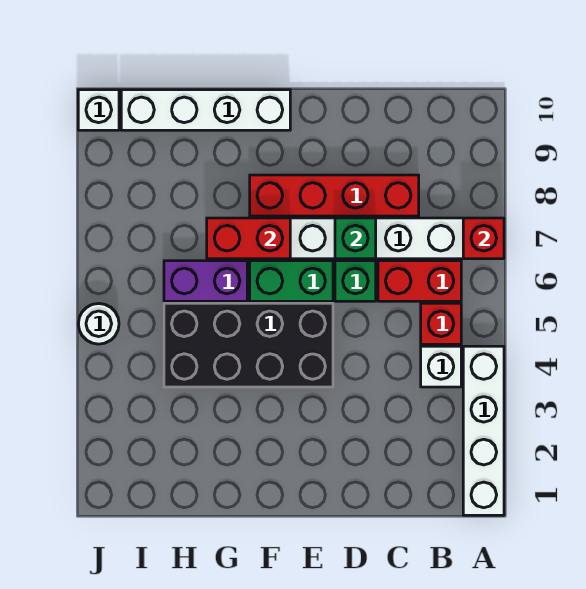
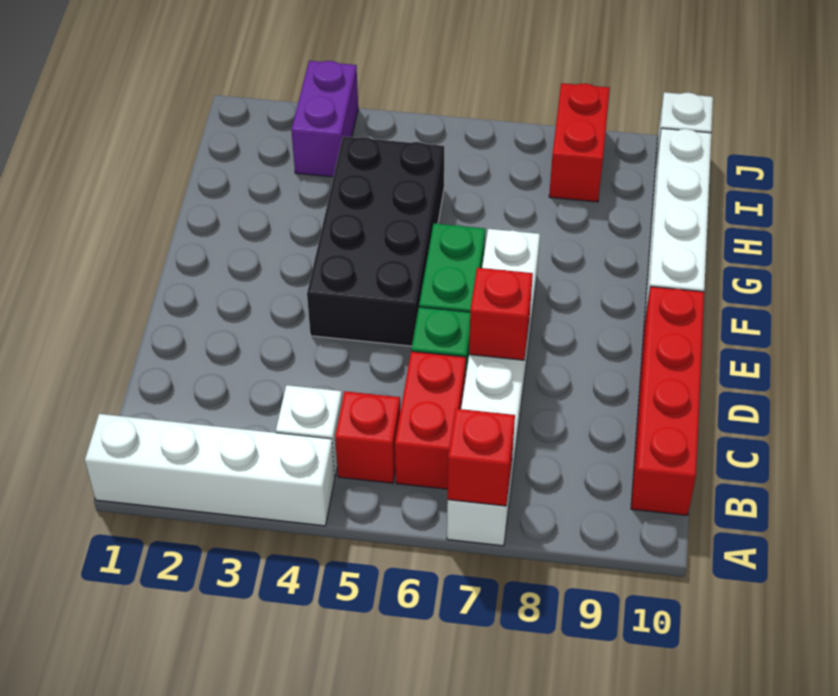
red 1x4 brick [250,175,419,216] -> red 1x4 brick moved to [631,287,704,515]
green 1x1 brick [335,218,376,259] -> red 1x1 brick [469,268,533,360]
red 1x2 brick [207,218,290,259] -> red 1x2 brick moved to [549,83,610,202]
purple 1x2 brick [164,261,247,301] -> purple 1x2 brick moved to [291,61,358,177]
white 1x1 round brick [78,304,119,344] -> none

